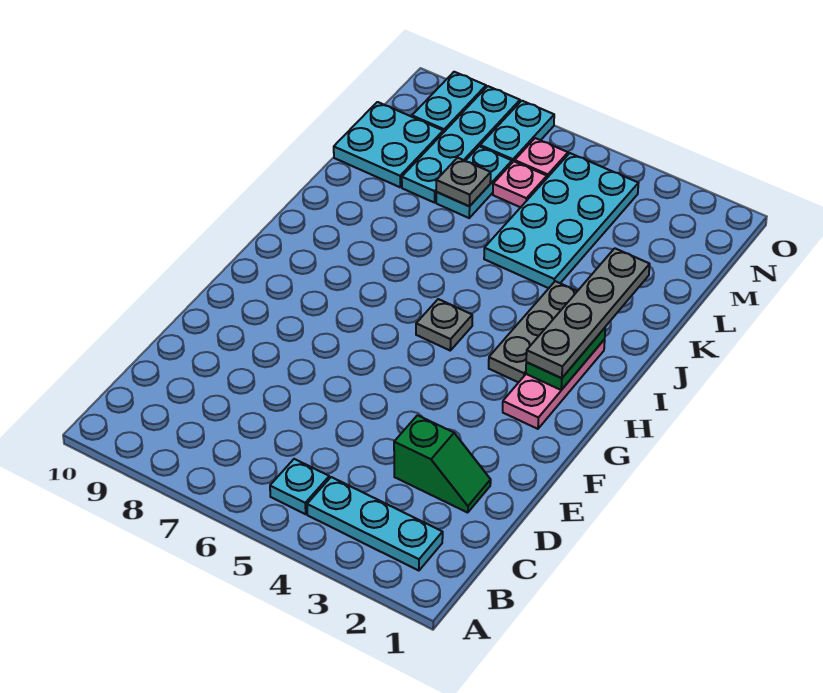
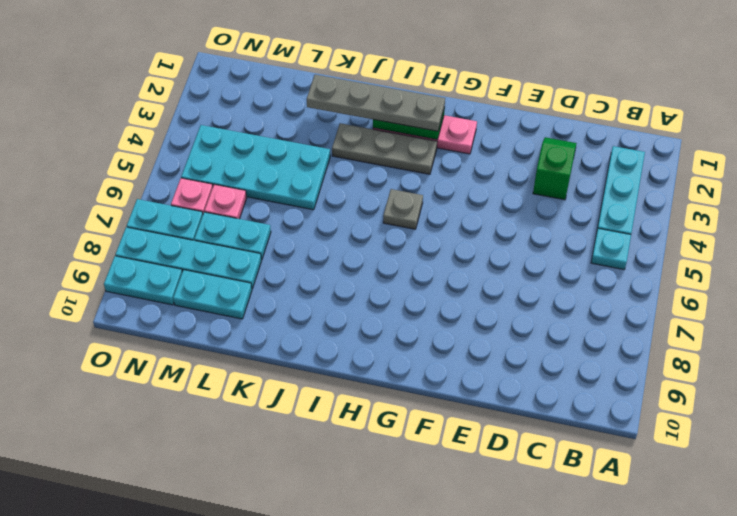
grey 1x1 plate [436,158,491,206] -> none
cyan 2x2 plate [334,102,443,187] -> cyan 1x2 plate [173,270,252,319]

